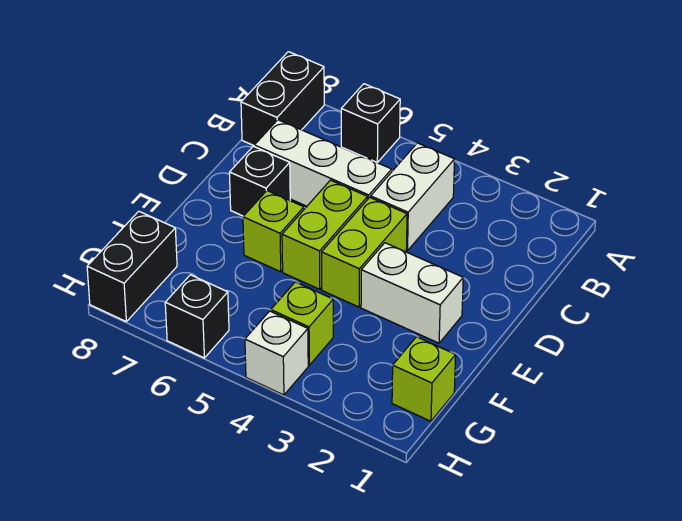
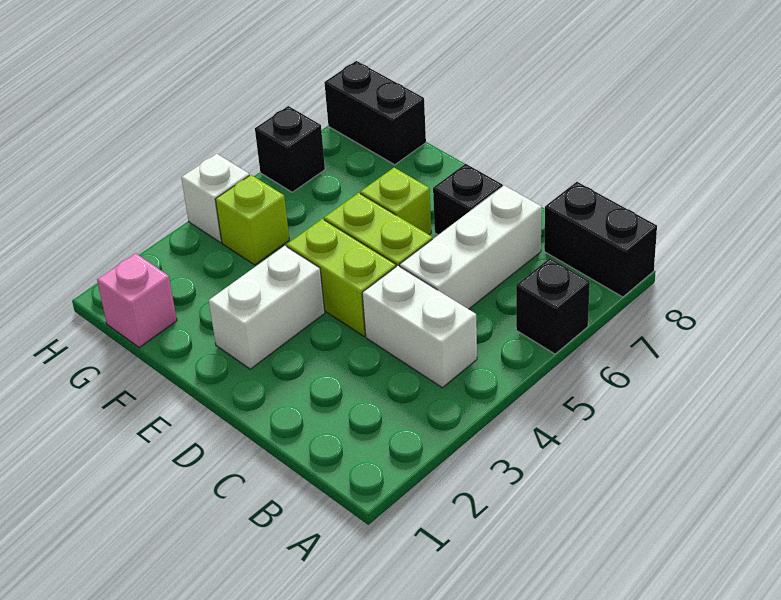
lime 1x1 brick [392,337,456,421] -> pink 1x1 brick [97,253,177,348]

